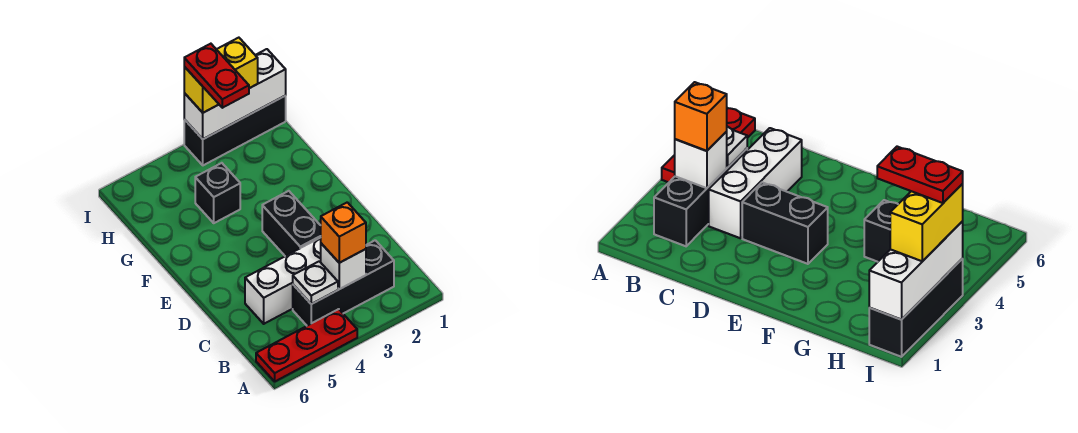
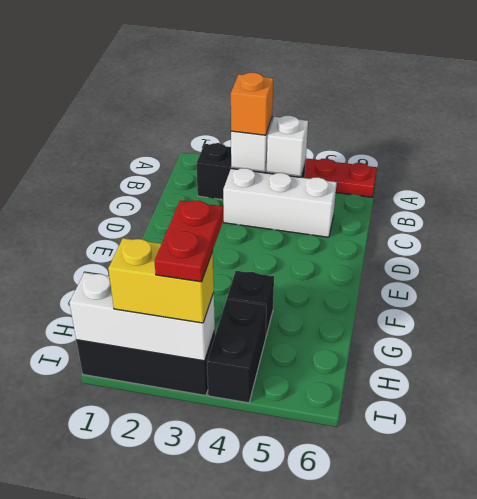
white 1x1 plate [293,261,338,304] -> white 1x1 brick [267,116,308,176]
black 1x2 brick [262,191,321,256] -> black 1x2 brick moved to [207,299,266,403]

